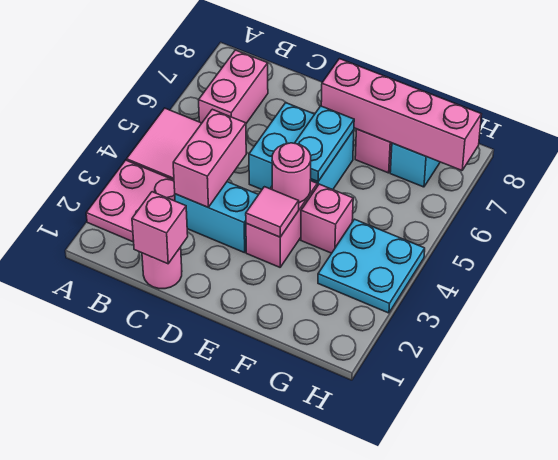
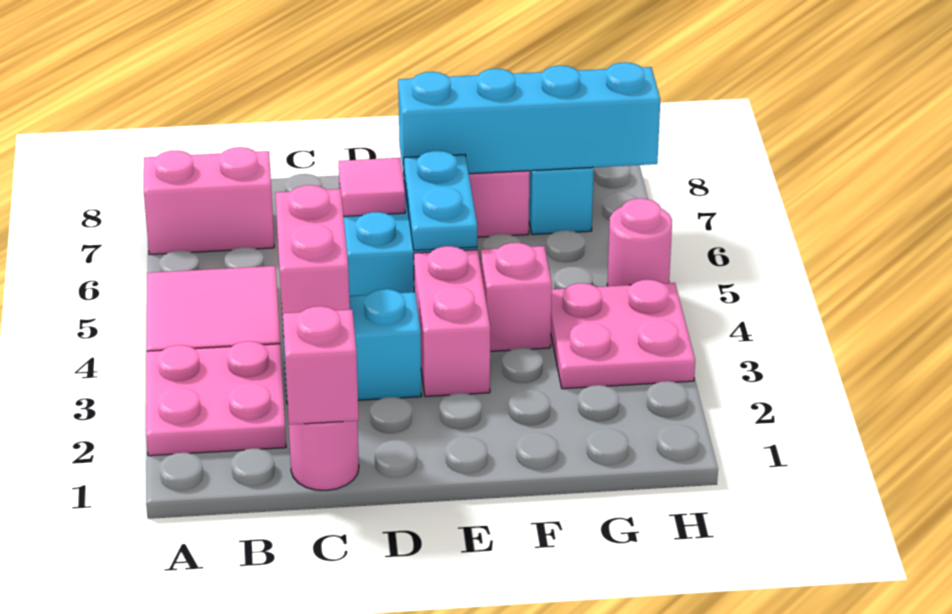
pink 1x2 brick [199,50,268,123] -> pink 1x2 brick turned to [144,147,274,255]
pink 1x1 tile [246,187,299,237] -> pink 1x1 tile moved to [339,158,405,216]
pink 1x1 round brick [272,143,311,203] -> pink 1x1 round brick moved to [607,198,672,286]
pink 1x4 brick [321,59,481,170] -> cyan 1x4 brick [398,62,660,174]
cyan 2x2 plate [318,219,425,313] -> pink 2x2 plate [551,280,695,389]

